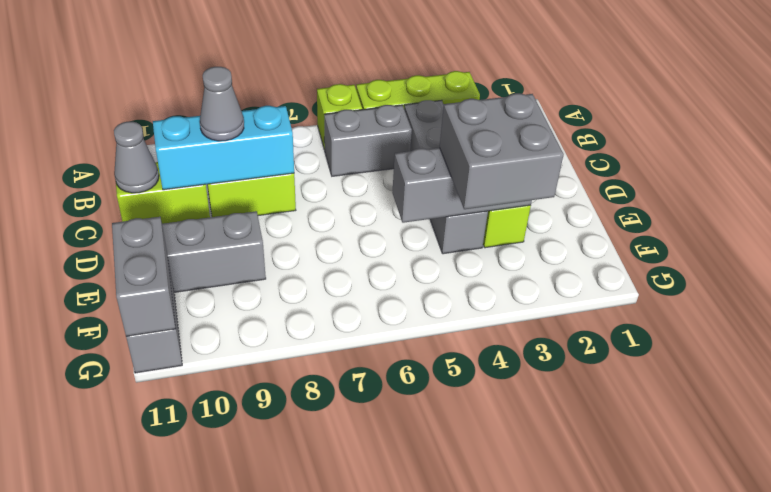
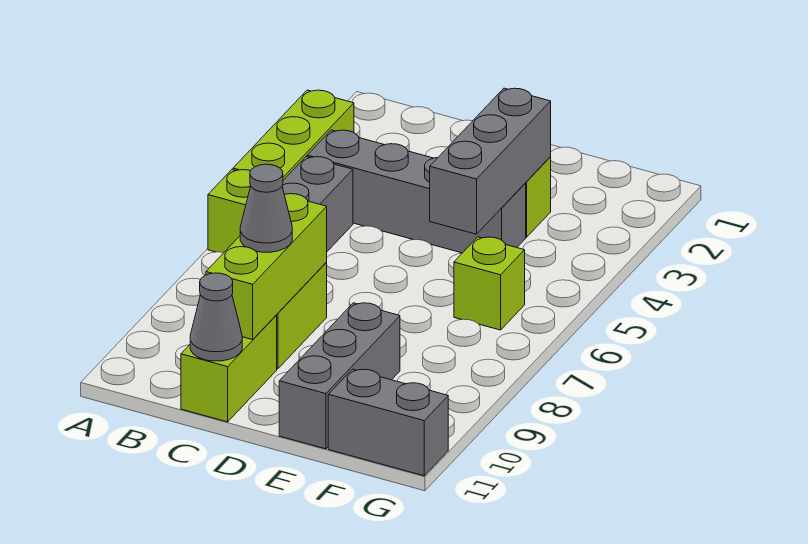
cyan 1x3 brick [153,106,294,190] -> lime 1x3 brick [206,194,327,340]
grey 2x2 brick [440,93,564,209] -> none
none -> lime 1x1 brick [454,237,525,330]
grey 1x2 brick [112,217,176,336] -> none

